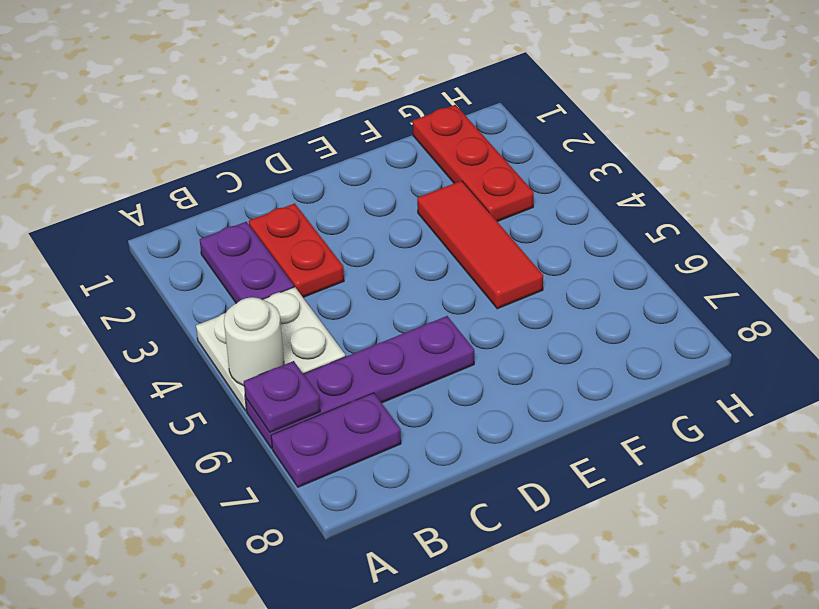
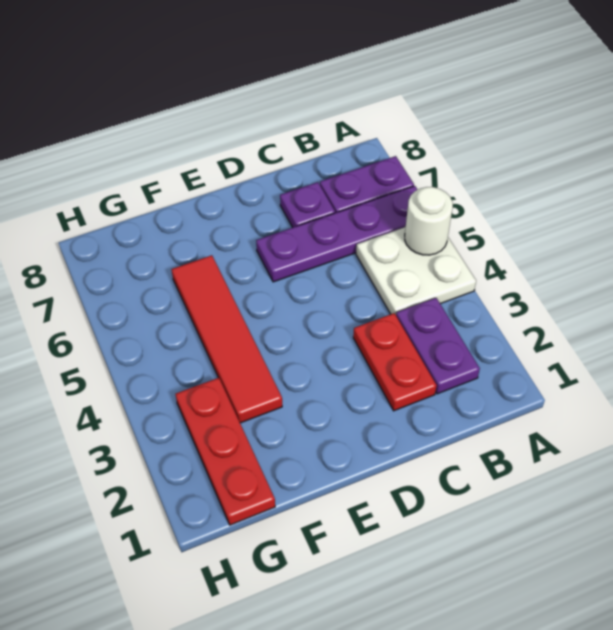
purple 1x1 plate [244,361,320,432] -> purple 1x1 plate moved to [280,182,335,228]
red 1x3 tile [417,181,543,309] -> red 1x4 tile [171,255,282,423]

